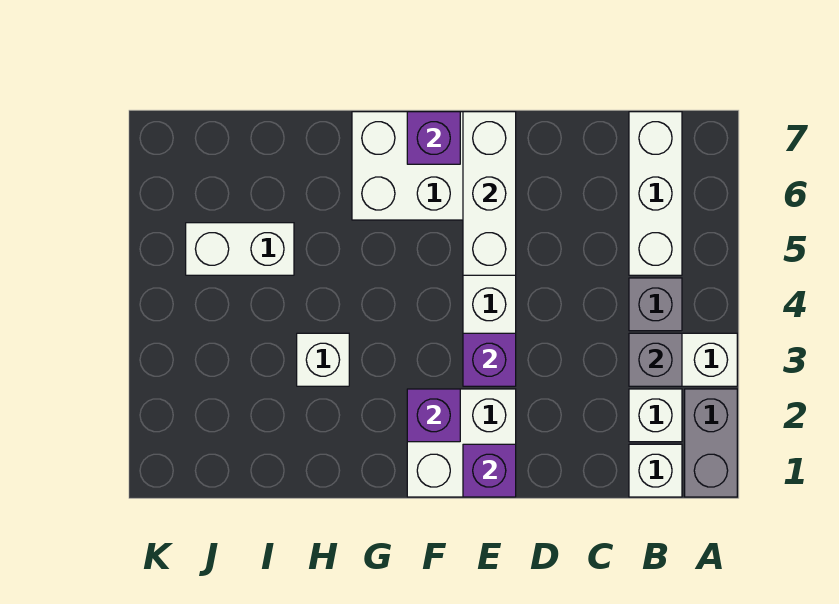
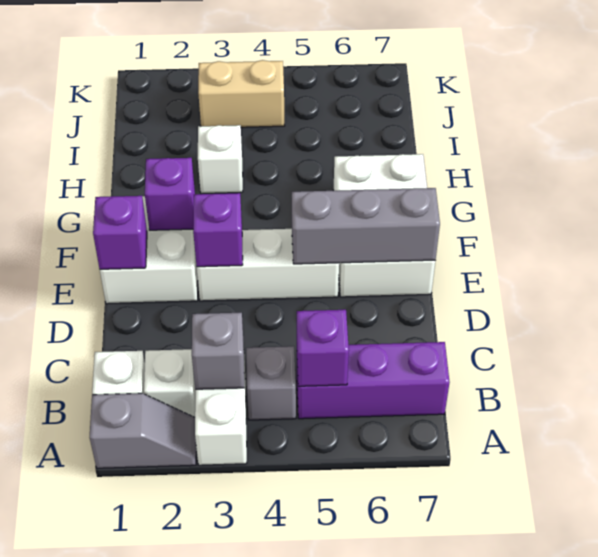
grey 1x2 brick [685,389,737,497] -> grey 1x2 slope [90,393,196,468]
white 1x3 brick [629,112,682,275] -> purple 1x3 brick [297,342,450,419]
white 1x3 brick [463,112,516,275] -> grey 1x3 brick [292,188,440,264]
purple 1x1 brick [407,112,460,164] -> purple 1x1 brick moved to [297,310,349,386]
white 1x2 brick [186,223,294,275] -> none
none -> tan 1x2 brick [198,60,284,127]

